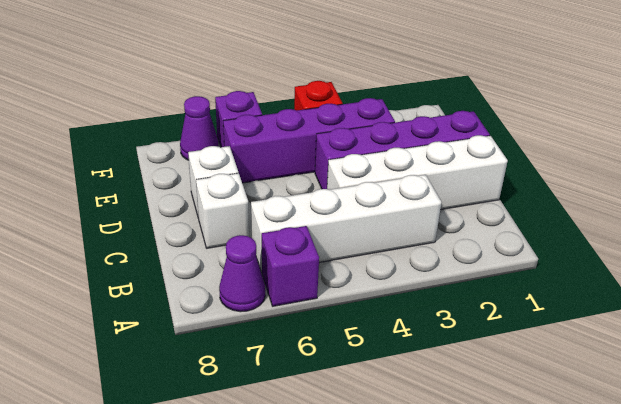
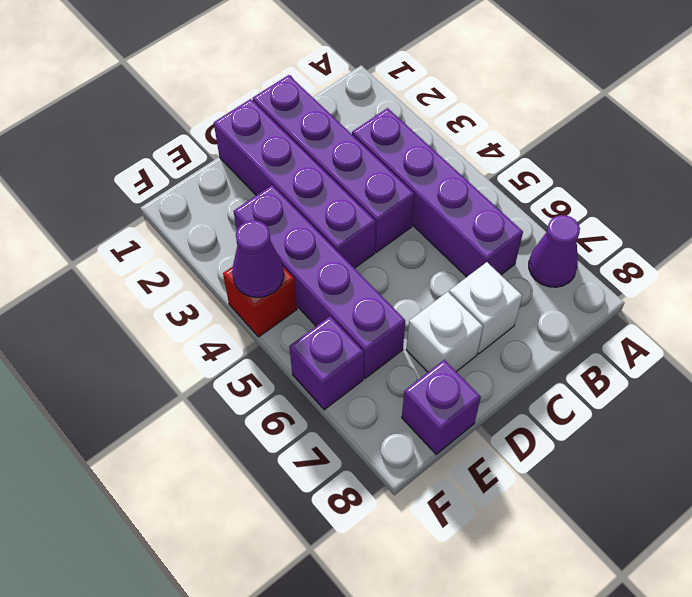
purple 1x1 brick [262,226,319,306] -> purple 1x1 brick moved to [402,360,481,454]
white 1x4 brick [251,175,442,273] -> purple 1x4 brick [352,108,523,277]
white 1x4 brick [327,135,508,210] -> purple 1x4 brick [253,75,414,252]
purple 1x1 cone [180,96,219,160] -> purple 1x1 cone moved to [232,220,284,297]

